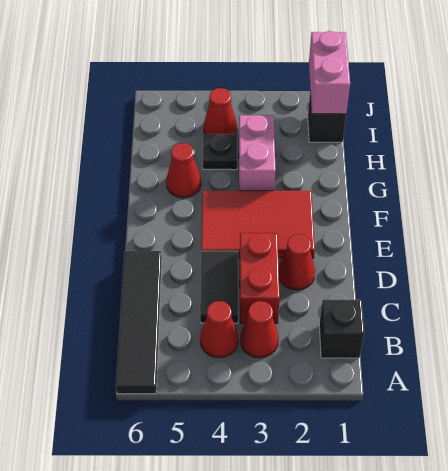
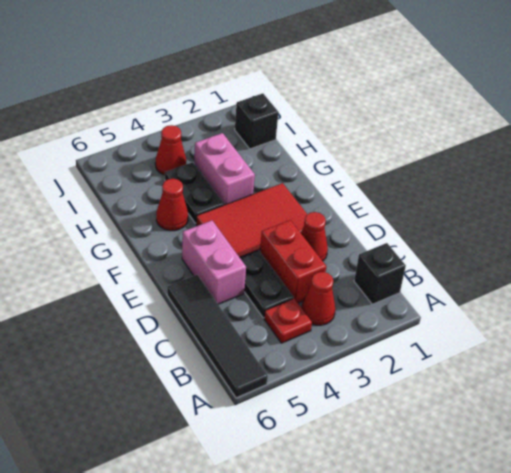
red 1x1 cone [200,301,238,358] -> red 1x1 plate [264,299,312,343]
black 1x2 tile [200,251,238,323] -> black 1x2 plate [240,250,293,318]
black 1x1 plate [203,134,237,170] -> black 1x2 plate [165,162,224,223]
pink 1x2 brick [309,31,350,114] -> pink 1x2 brick moved to [182,221,246,304]

